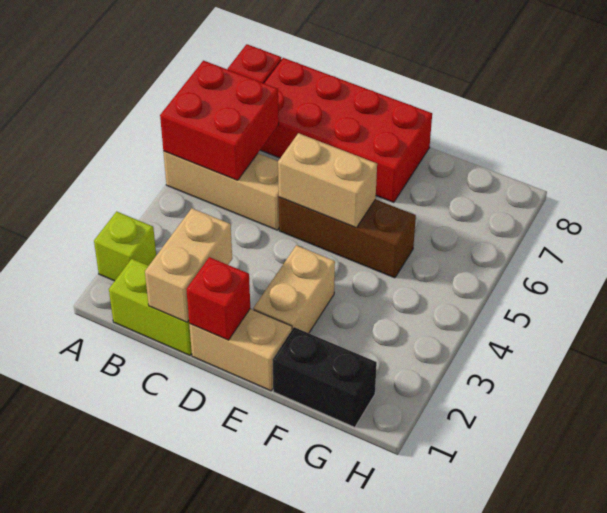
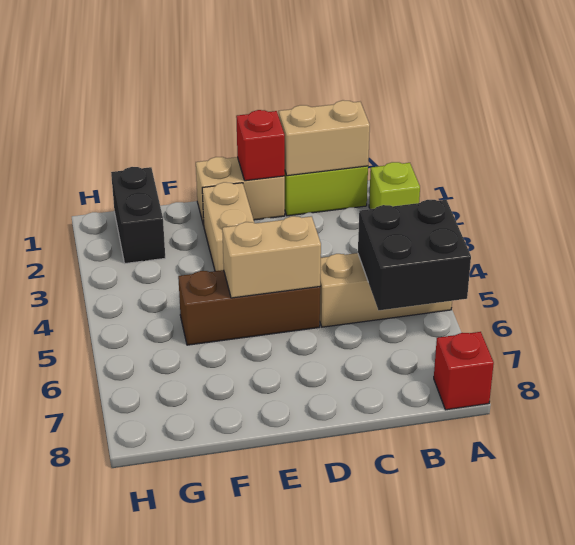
red 2x2 brick [160,61,279,180] -> black 2x2 brick [358,200,471,310]
red 2x4 brick [260,58,432,202] -> none
tan 1x2 brick [145,208,232,322] -> tan 1x2 brick turned to [279,100,370,176]
black 1x2 brick [273,327,377,427] -> black 1x2 brick turned to [111,167,165,263]

